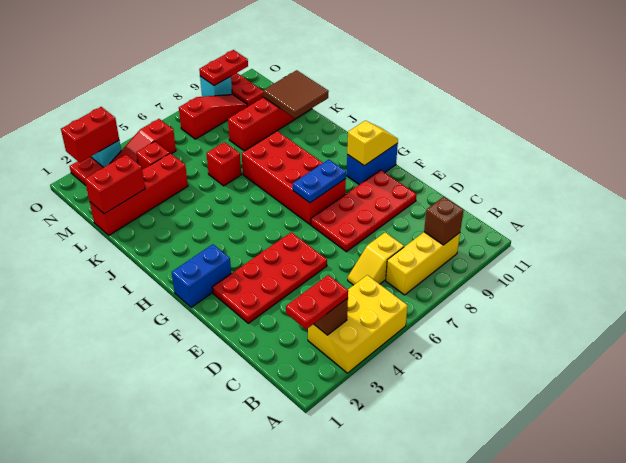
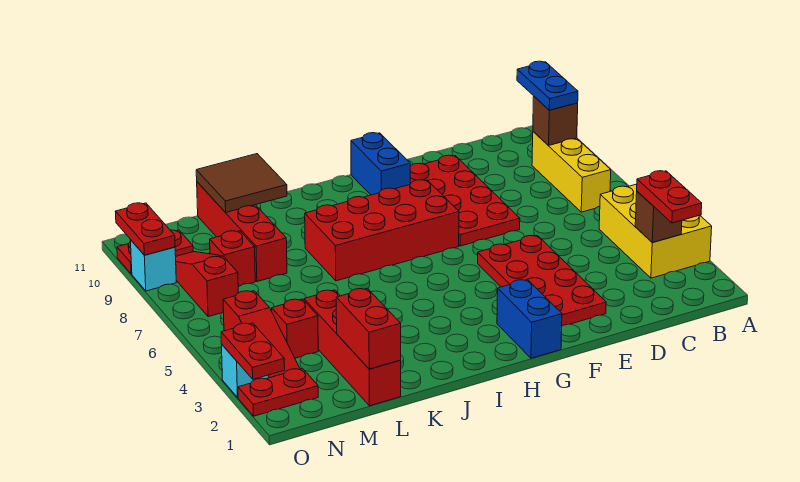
yellow 1x2 slope [348,232,404,285] -> none
blue 1x2 plate [293,160,346,203] -> blue 1x2 plate moved to [517,61,578,110]
yellow 1x2 slope [347,121,398,166] -> none
red 1x1 brick [206,142,241,186] -> red 1x1 brick moved to [210,231,255,287]
red 1x2 brick [61,107,119,162] -> red 1x2 plate [221,323,285,379]

